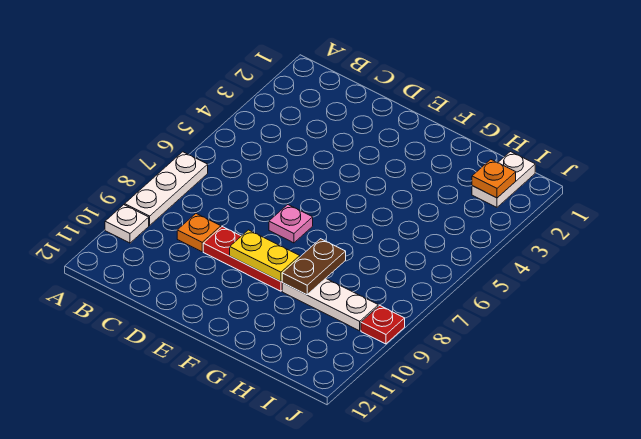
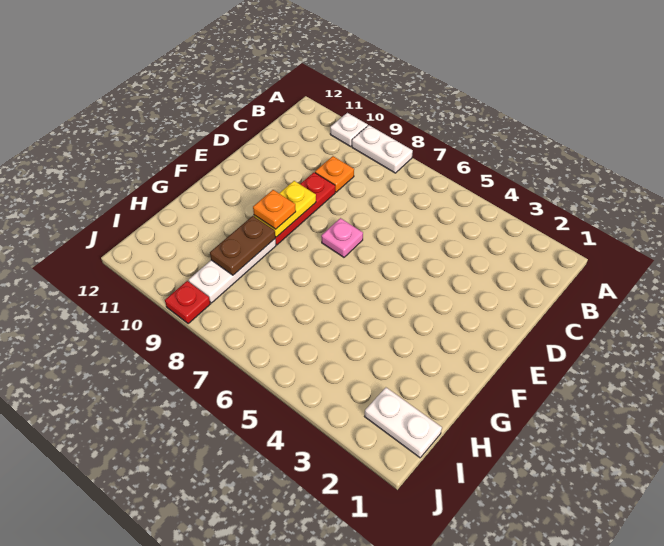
white 1x3 plate [125,152,208,225] -> white 1x2 plate [352,125,413,173]
brown 1x2 plate [282,239,346,295] -> brown 1x2 plate turned to [210,216,275,275]
orange 1x1 plate [472,160,516,198] -> orange 1x1 plate moved to [253,190,296,229]

